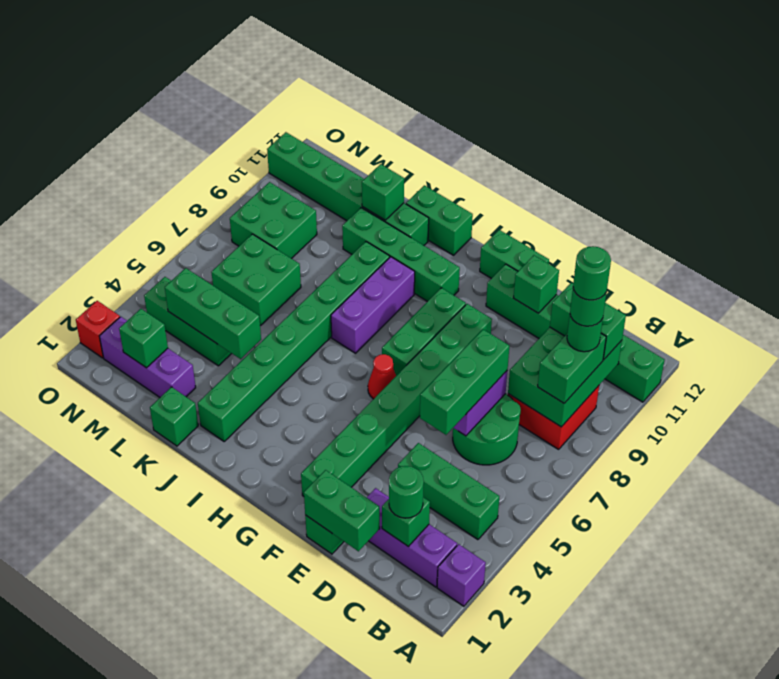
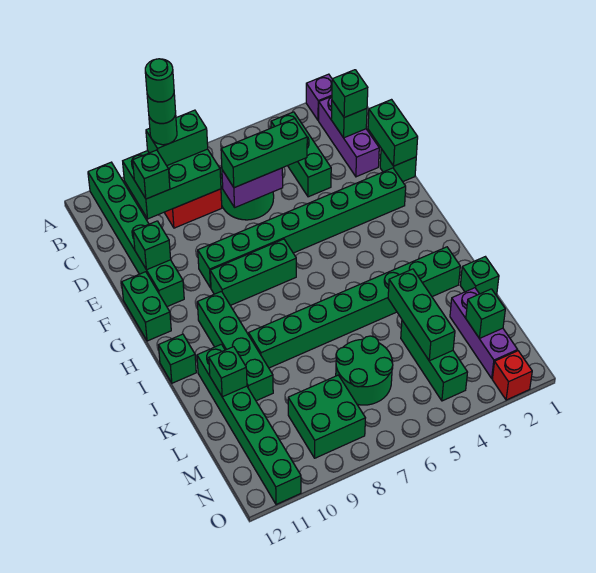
green 1x2 brick [550,283,626,360] -> green 1x1 brick [133,150,170,199]
green 1x1 round brick [389,466,424,518] -> green 1x1 brick [332,70,368,118]
red 1x1 cone [368,354,396,399] -> none
purple 1x3 brick [331,257,415,353] -> none
green 1x2 brick [406,185,473,255] -> green 1x1 brick [159,334,196,383]
green 2x2 brick [211,234,301,325] -> green 2x2 round brick [336,336,393,405]

